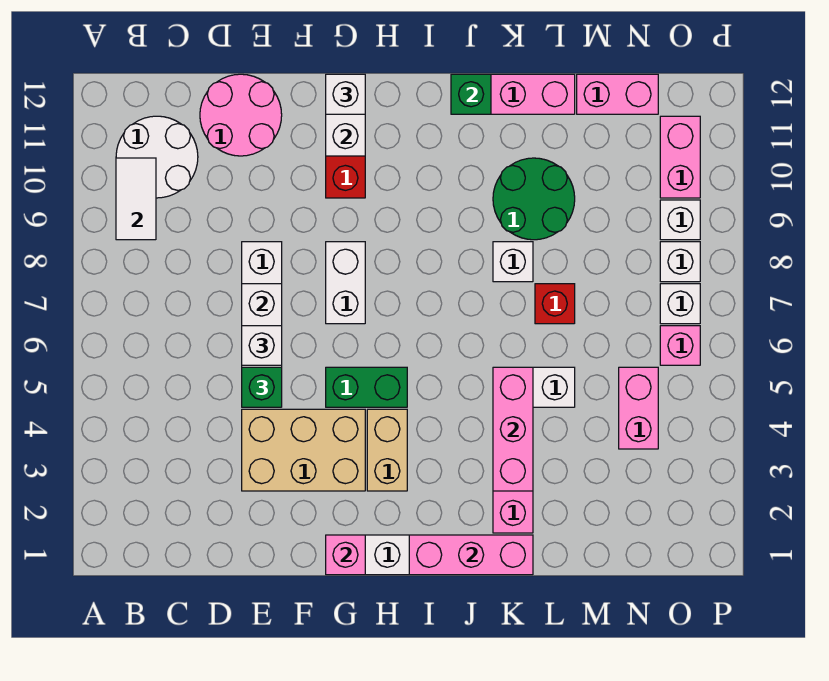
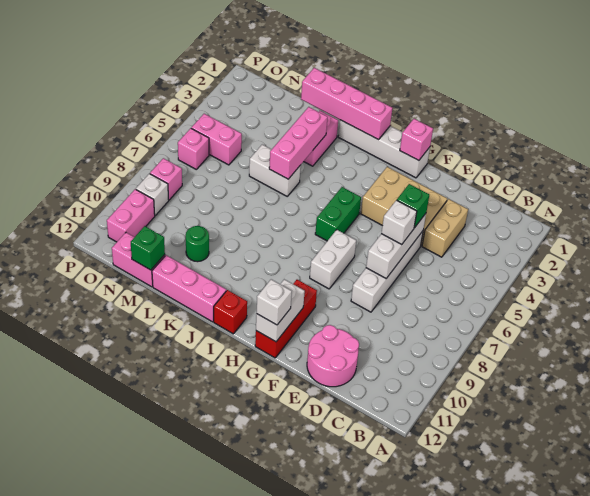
white 1x2 tile [116,158,156,240] -> none
white 2x2 round brick [116,116,198,198] -> none
green 1x2 brick [326,367,407,407] -> green 1x2 brick turned to [315,187,361,241]
tan 1x2 brick [367,409,407,491] -> tan 1x2 brick moved to [422,199,468,257]
pink 1x3 brick [409,535,533,575] -> pink 1x4 brick [301,68,392,140]
green 1x1 brick [451,74,491,114] -> green 1x1 brick moved to [131,226,165,270]
white 1x1 brick [493,242,533,282] -> none
green 2x2 round brick [493,158,575,240] -> green 1x1 round brick [186,226,209,262]
red 1x1 brick [535,284,575,324] -> red 1x1 brick moved to [214,290,247,334]
pink 1x2 brick [619,367,658,449] -> pink 1x2 brick turned to [191,114,242,165]
white 1x1 brick [660,284,700,324] -> none
white 1x1 brick [660,242,700,282] -> pink 1x1 brick [150,158,182,200]

